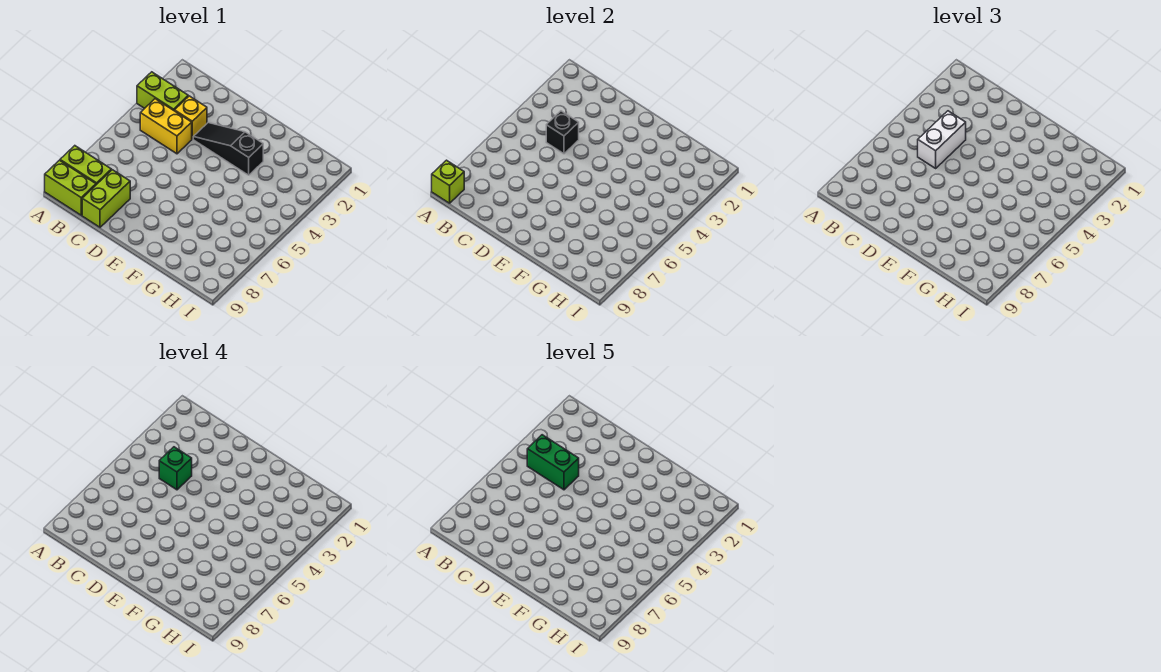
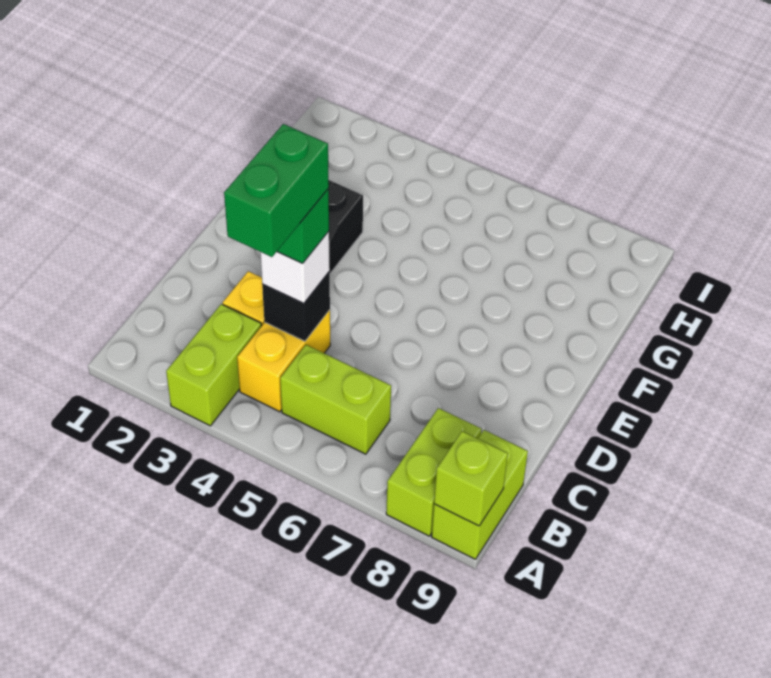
white 1x2 brick [918,111,966,168] -> white 1x1 brick [260,231,330,304]
lime 1x2 brick [82,170,130,227] -> lime 1x2 brick moved to [280,345,391,454]

